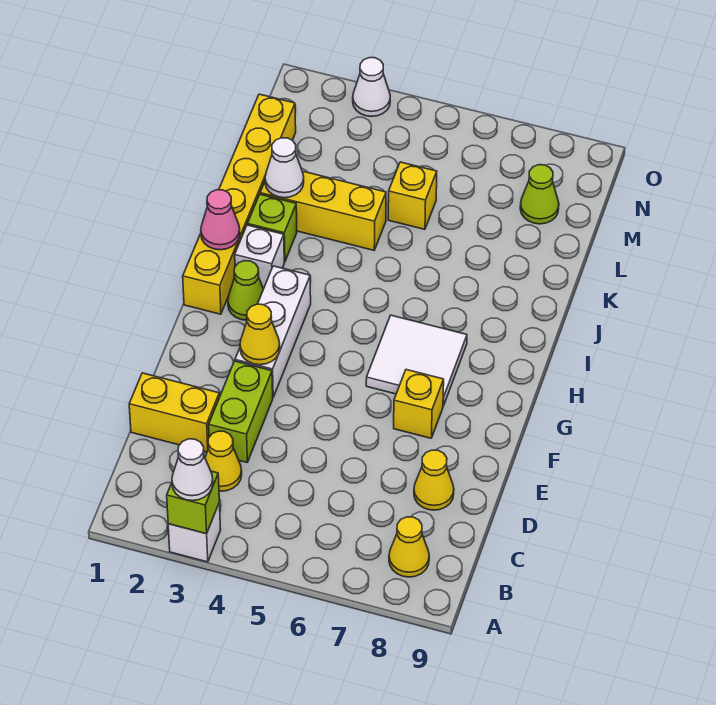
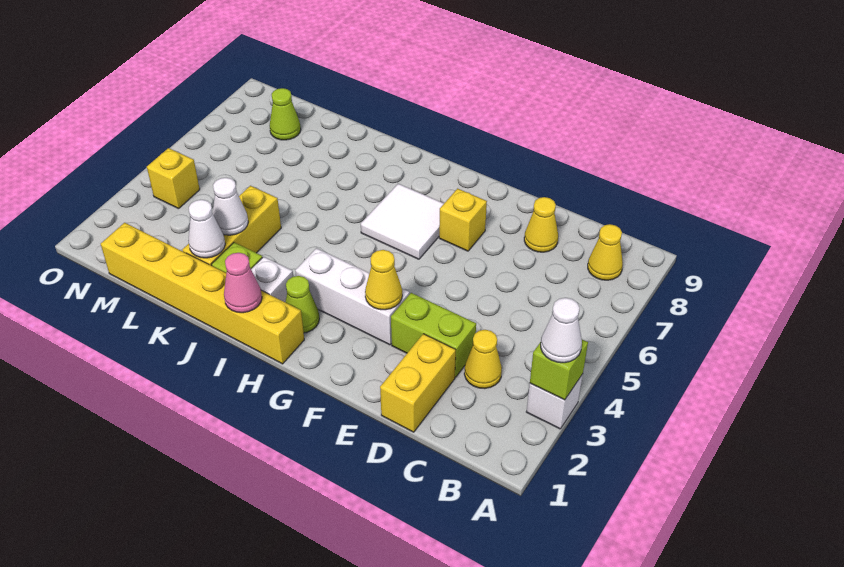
yellow 1x1 brick [388,162,437,229] -> yellow 1x1 brick moved to [147,148,200,209]
white 1x1 cone [353,58,390,116] -> white 1x1 cone moved to [213,178,248,235]

